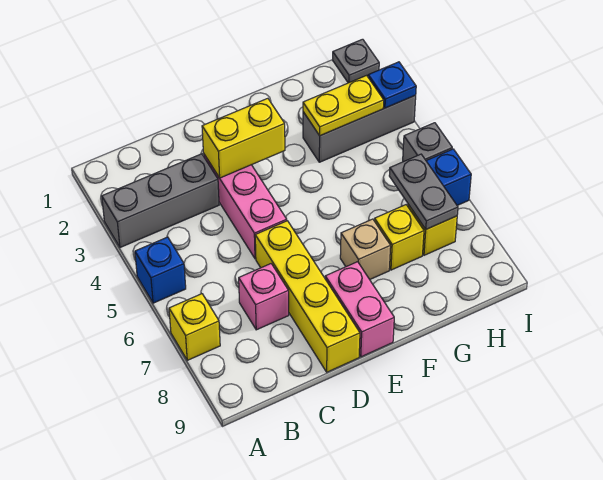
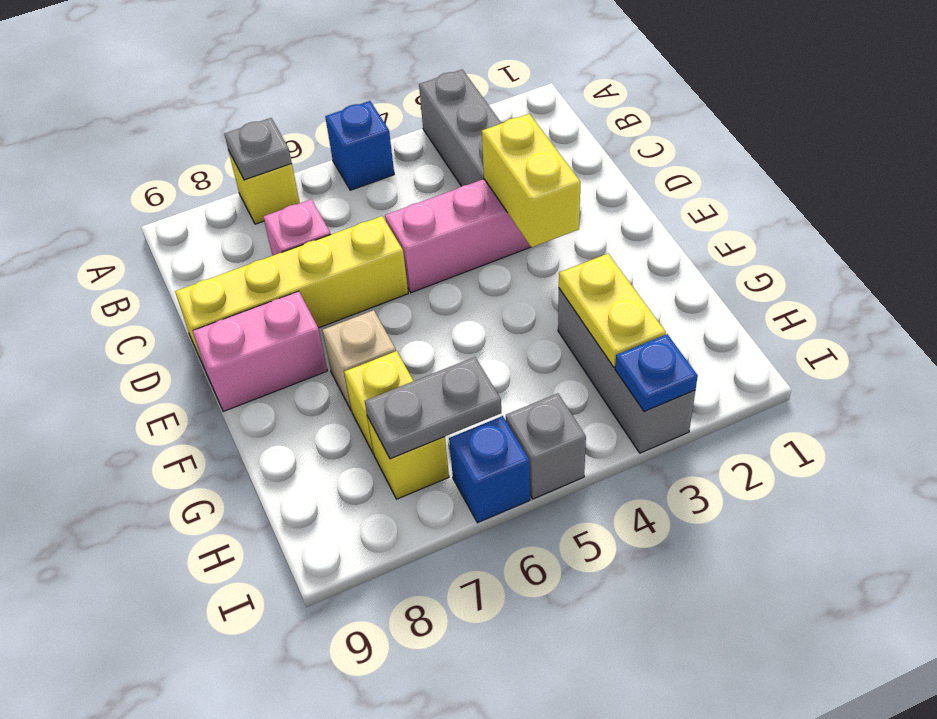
grey 1x1 plate [333,39,379,83] -> grey 1x1 plate moved to [224,118,292,180]

